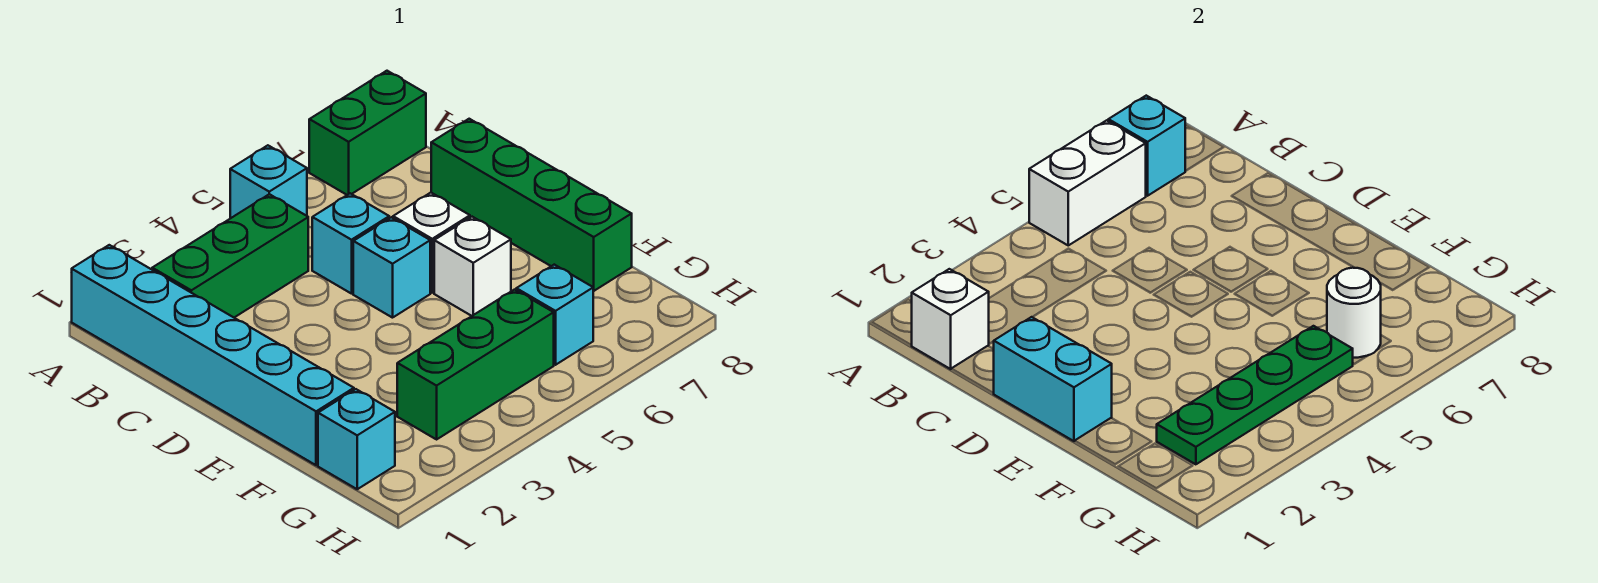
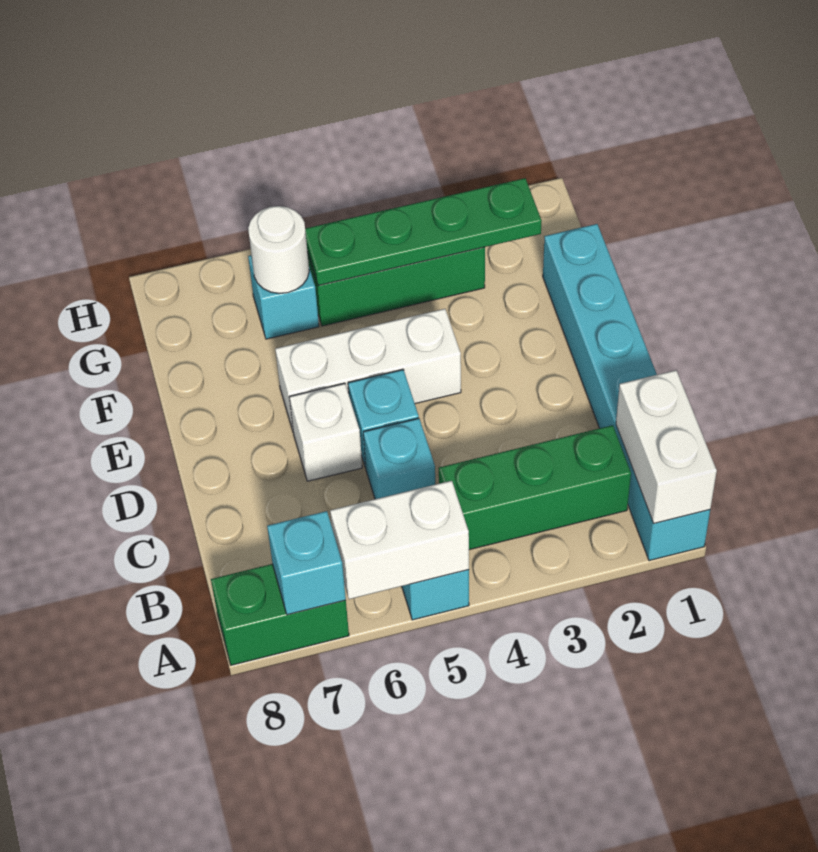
white 1x1 brick [911,269,989,369] -> white 1x2 brick [616,370,717,523]
green 1x4 brick [431,119,632,291] -> none
cyan 1x2 brick [993,317,1112,441] -> none
white 1x1 brick [434,217,511,316] -> white 1x3 brick [275,309,461,431]
cyan 1x1 brick [318,389,395,489] -> none

